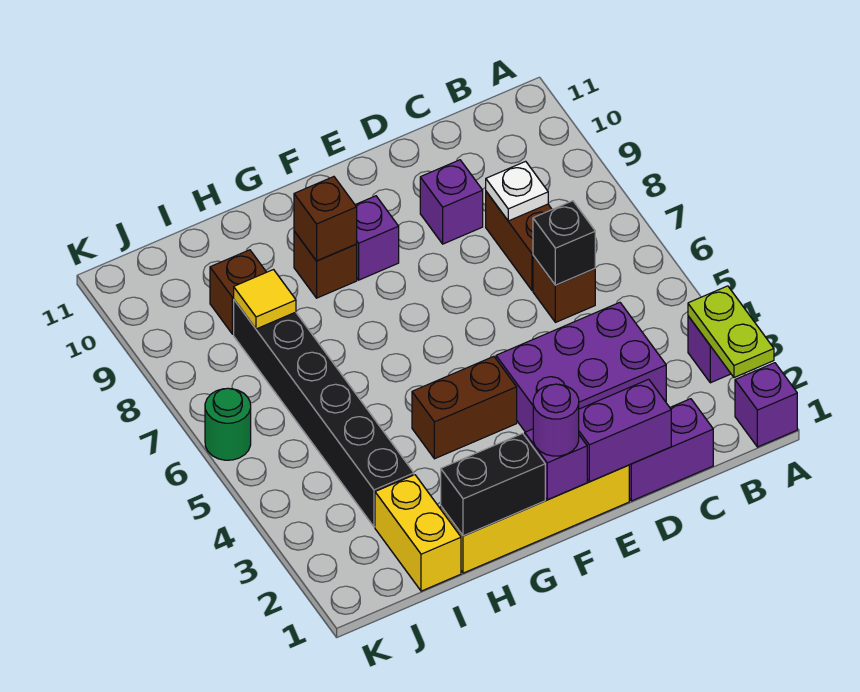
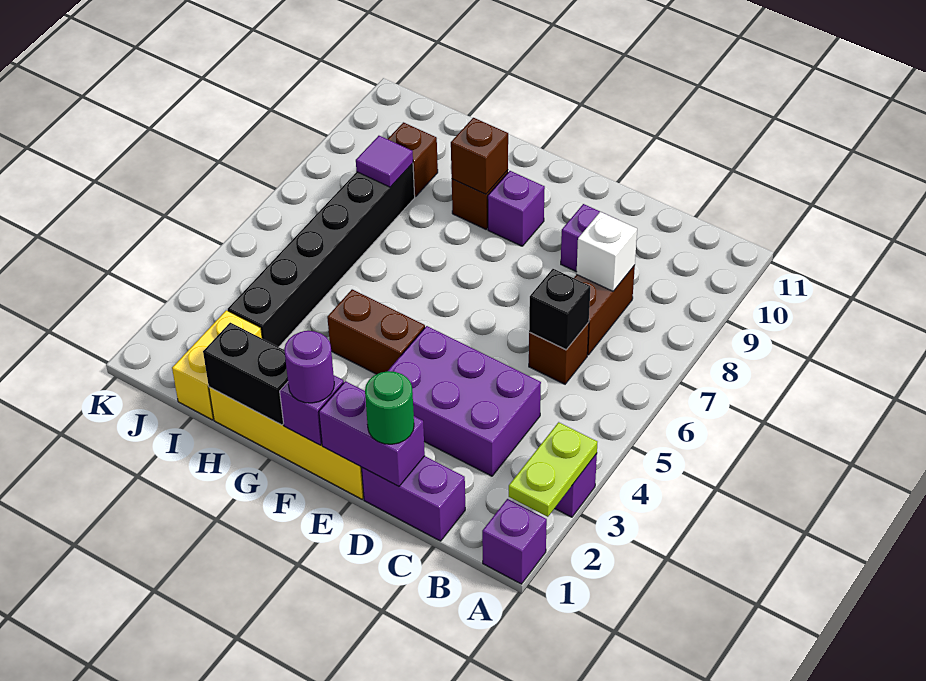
white 1x1 plate [486,161,548,221] -> white 1x1 brick [577,212,637,291]
yellow 1x1 tile [234,270,296,329] -> purple 1x1 tile [356,136,413,187]
green 1x1 round brick [205,388,251,460] -> green 1x1 round brick moved to [365,371,414,444]

